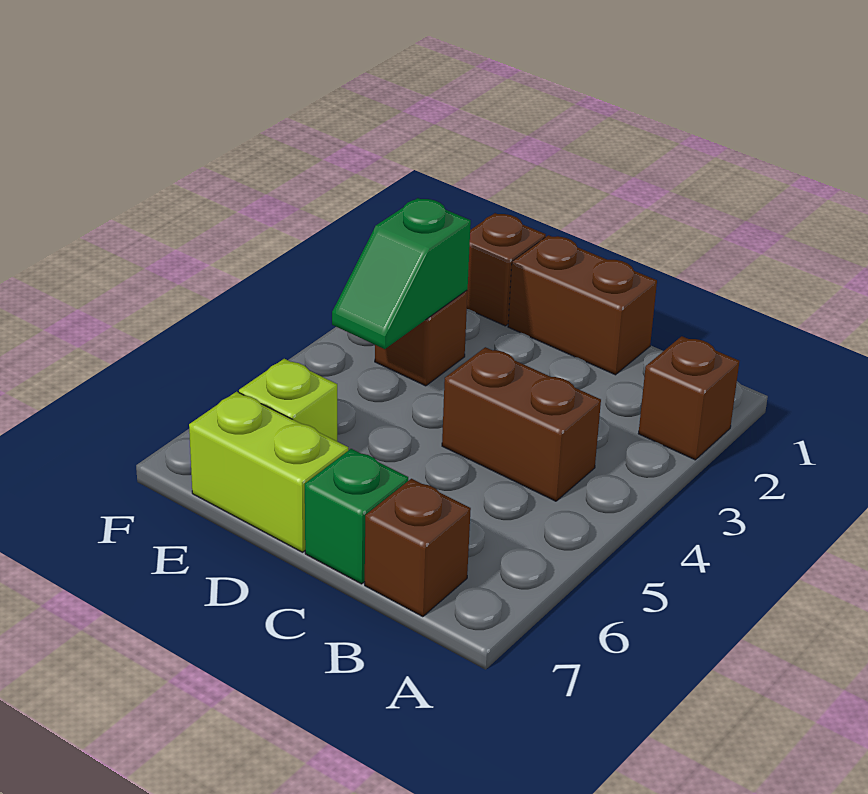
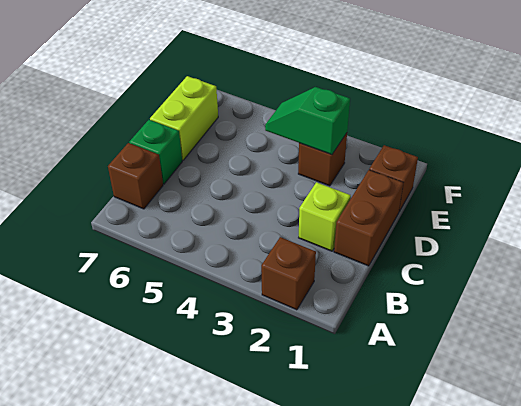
brown 1x2 brick [442,347,601,501] -> none
lime 1x1 brick [239,359,337,441] -> lime 1x1 brick moved to [299,182,351,251]

